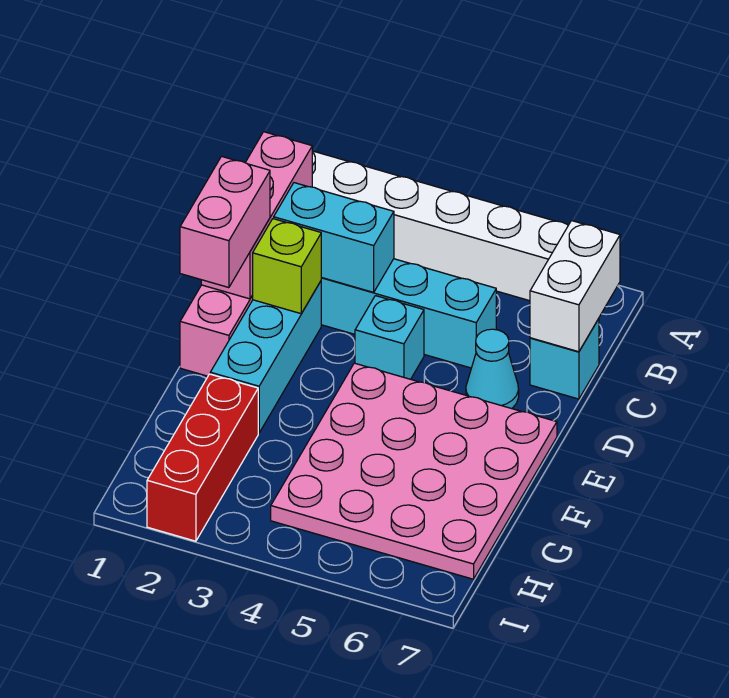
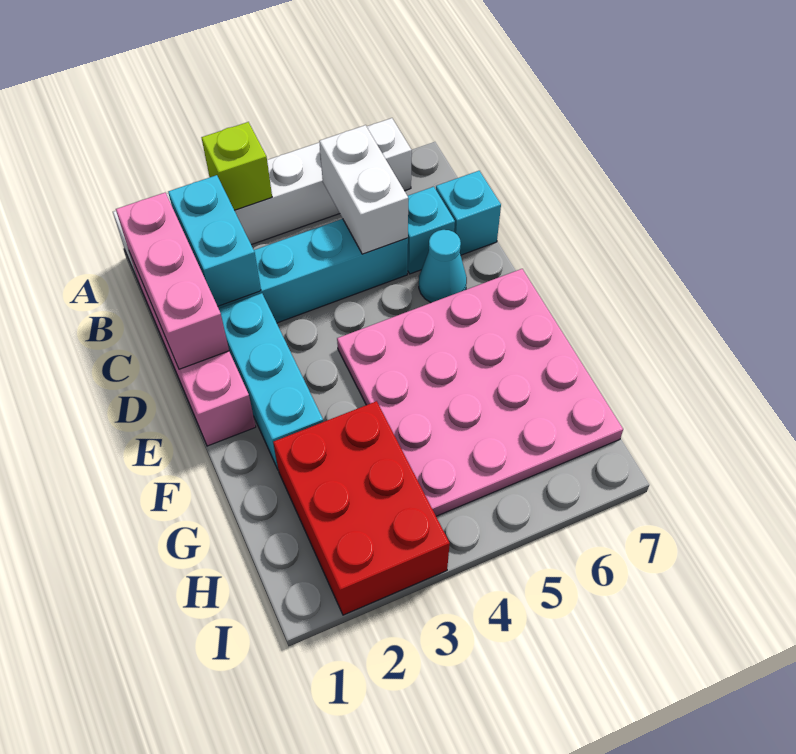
white 1x2 brick [530,221,620,352] -> white 1x2 brick moved to [319,125,408,254]
cyan 1x2 brick [274,183,394,292] -> cyan 1x2 brick turned to [168,175,261,306]
pink 1x2 brick [180,156,270,288] -> none
lime 1x1 brick [252,219,321,314] -> lime 1x1 brick moved to [201,122,272,210]
cyan 1x1 brick [355,296,424,379] -> cyan 1x1 brick moved to [408,187,455,274]
red 1x3 brick [147,374,258,541] -> red 2x3 brick [273,401,450,615]

